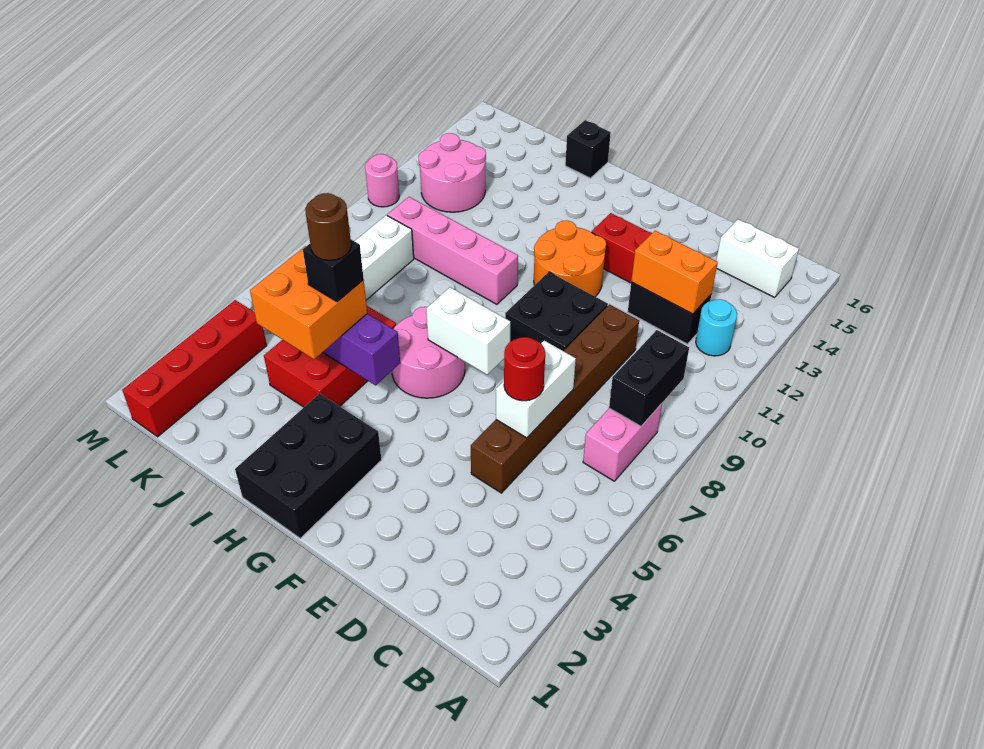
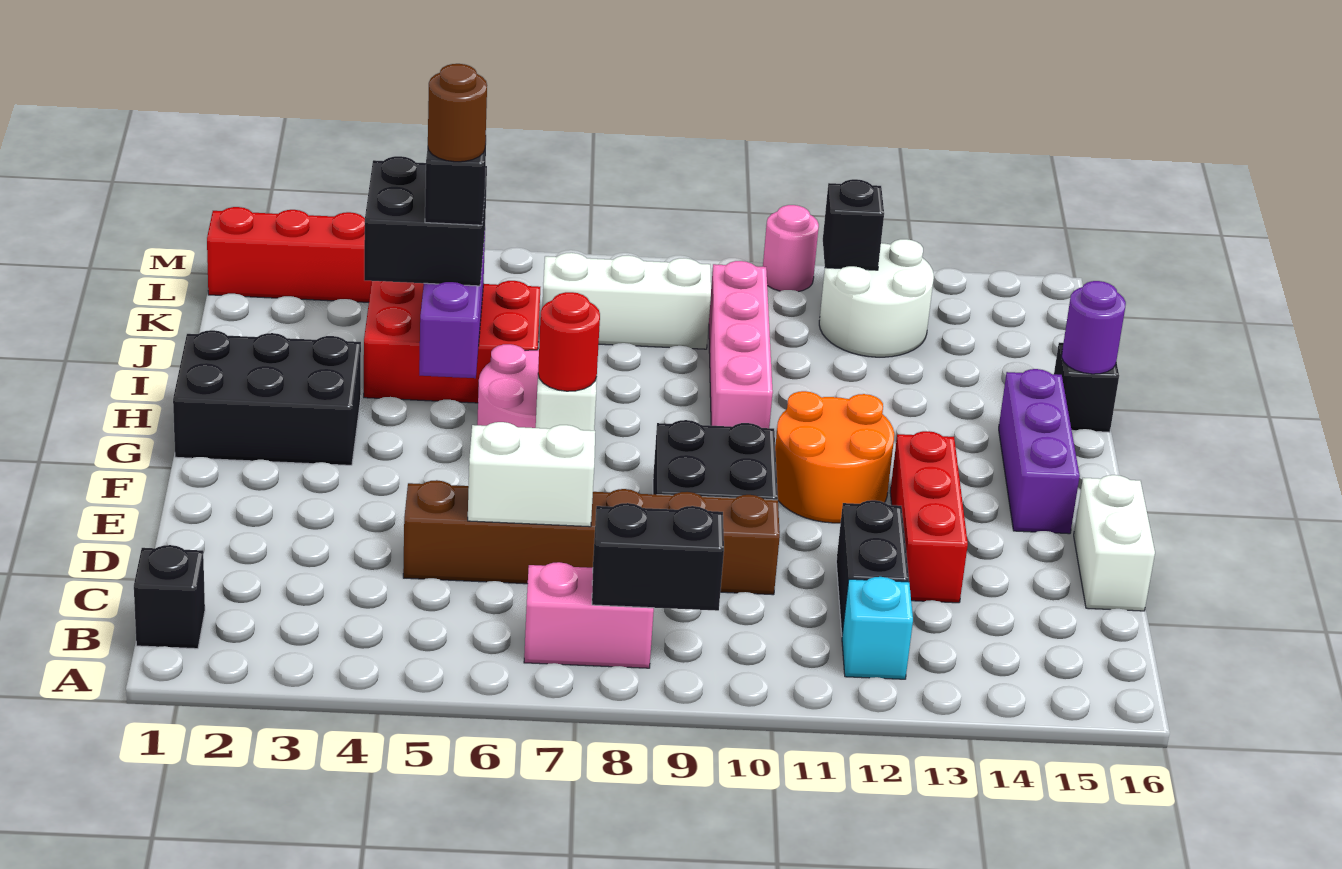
none -> black 1x1 brick [134,545,205,649]
cyan 1x1 round brick [696,299,737,356] -> cyan 1x1 brick [842,577,913,679]
white 1x2 brick [716,219,799,297] -> white 1x2 brick moved to [1074,475,1155,611]
orange 1x2 brick [631,231,718,314] -> none
red 1x1 round brick [504,337,545,401] -> red 1x1 round brick moved to [538,292,600,391]
none -> purple 1x3 brick [999,369,1080,534]
orange 2x2 brick [250,246,367,359] -> black 2x2 brick [364,156,487,286]
none -> purple 1x1 round brick [1062,281,1126,374]
pink 2x2 round brick [418,133,486,212] -> white 2x2 round brick [819,239,934,357]
none -> black 1x1 brick [823,179,884,270]

